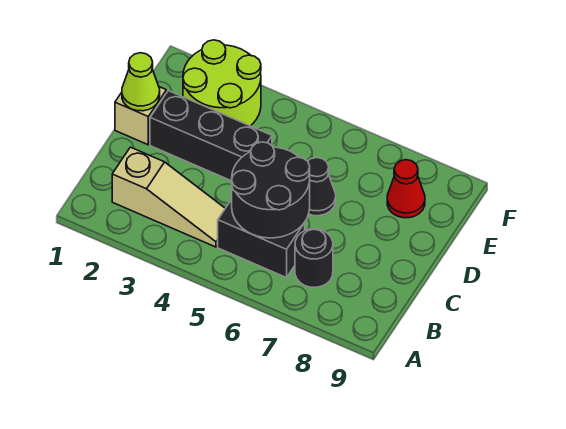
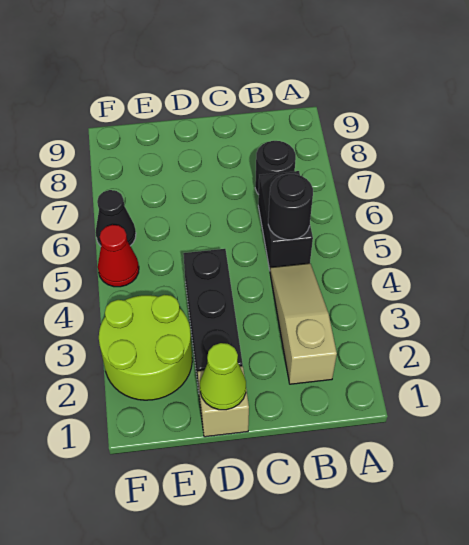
black 2x2 round brick [232,142,310,238] -> black 1x1 round brick [268,174,313,240]
black 1x1 cone [308,158,336,216] -> black 1x1 cone moved to [95,190,136,246]
red 1x1 cone [387,160,425,218] -> red 1x1 cone moved to [98,225,139,287]

